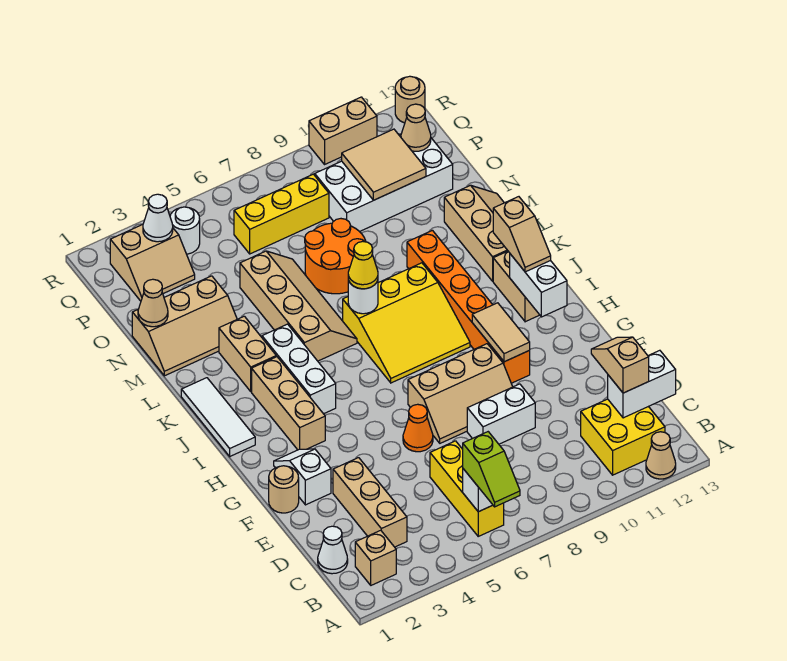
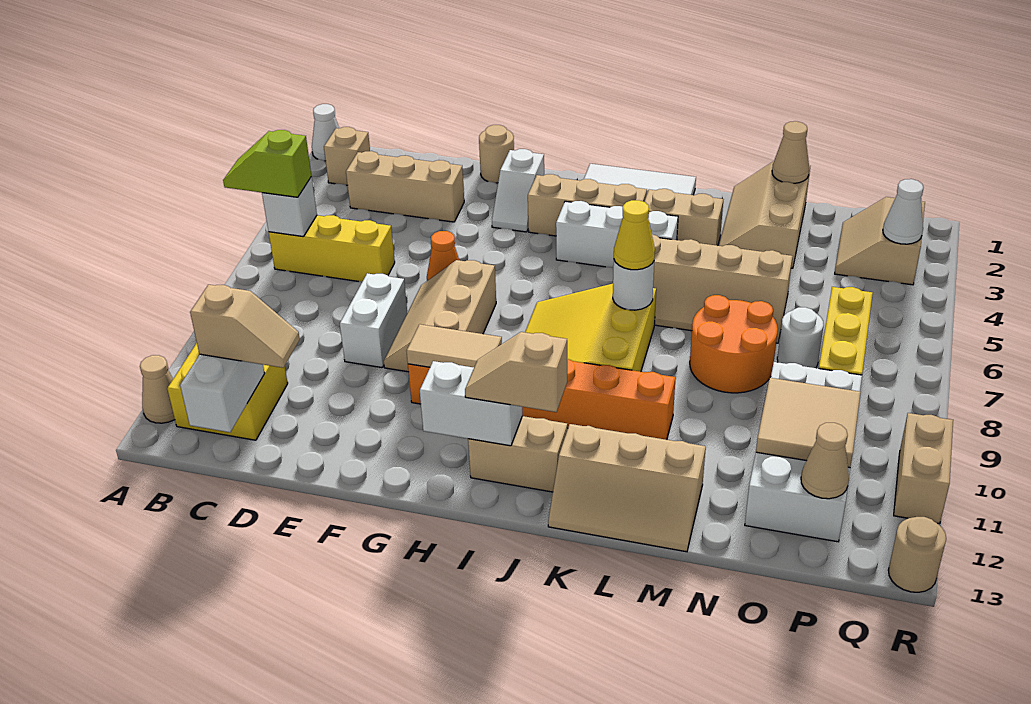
white 1x1 cone [318,526,348,574] -> white 1x1 cone moved to [312,104,339,161]
white 1x2 slope [274,449,331,505] -> white 1x2 slope turned to [492,149,544,232]
white 1x1 round brick [170,207,200,254] -> white 1x1 round brick moved to [777,307,824,368]

